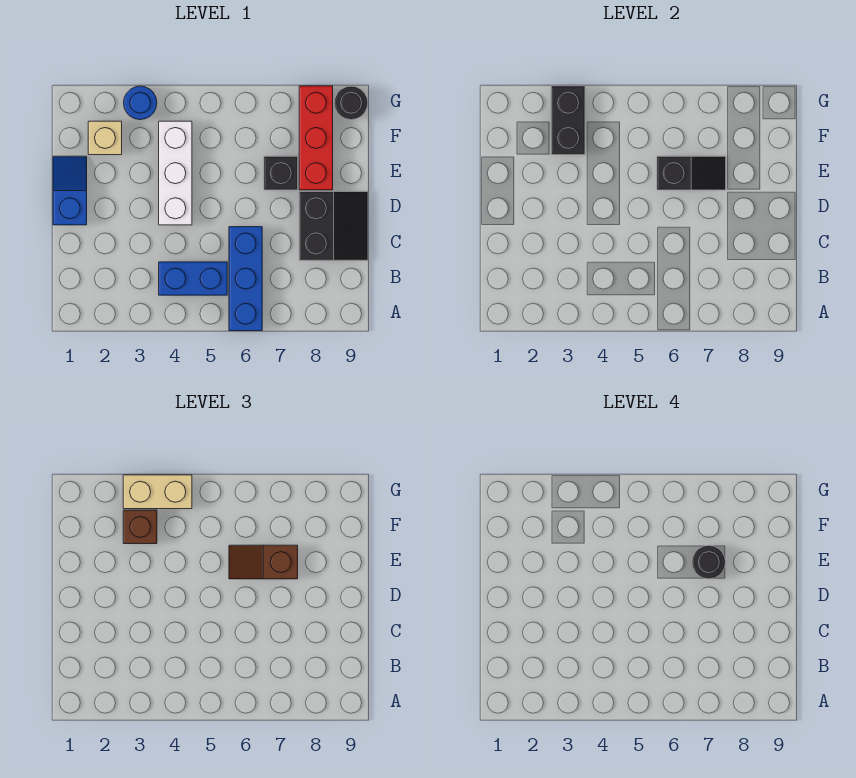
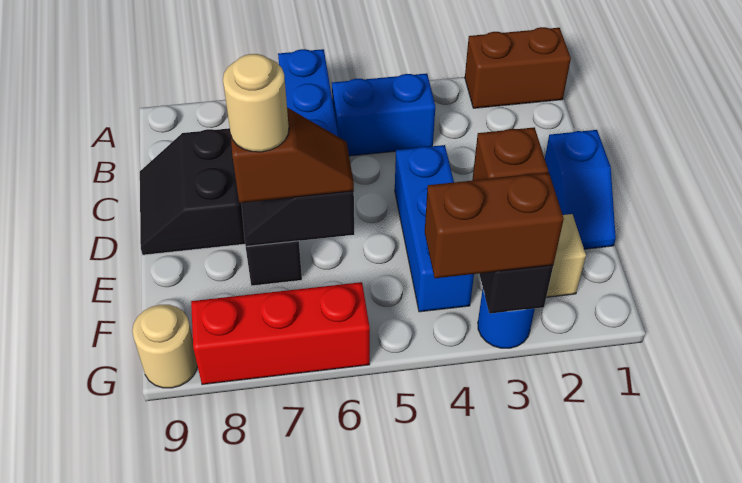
none -> brown 1x2 brick [465,27,571,108]
white 1x3 brick [159,121,192,225] -> blue 1x3 brick [395,145,474,312]
black 1x1 round brick [692,546,726,579] -> tan 1x1 round brick [223,54,289,152]
red 1x3 brick [299,86,333,190] -> red 1x3 brick turned to [191,282,370,385]
tan 1x2 brick [123,475,192,509] -> brown 1x2 brick [425,173,564,278]
black 1x1 round brick [334,86,368,120] -> tan 1x1 round brick [132,305,197,388]

